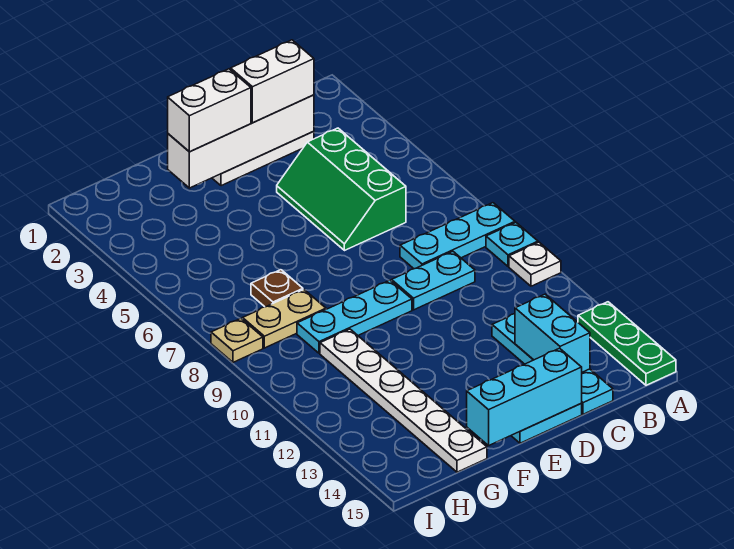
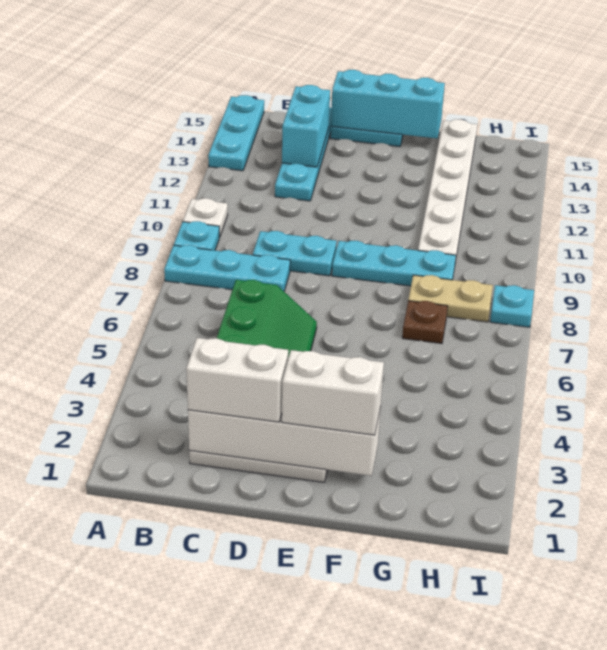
green 1x3 plate [578,302,676,385] -> cyan 1x3 plate [208,95,264,171]
tan 1x1 plate [211,319,263,362] -> cyan 1x1 plate [490,285,534,327]

